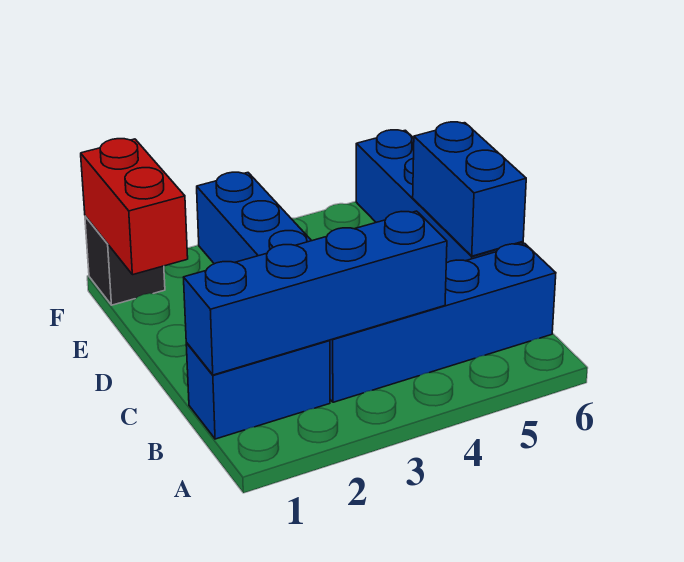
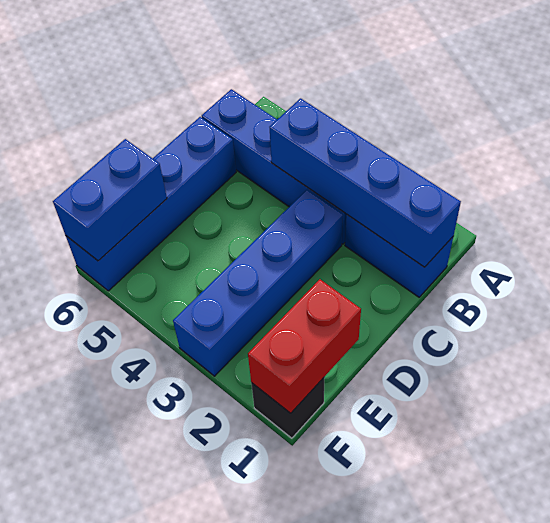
blue 1x2 brick [413,122,526,256] -> blue 1x2 brick moved to [53,139,167,261]

